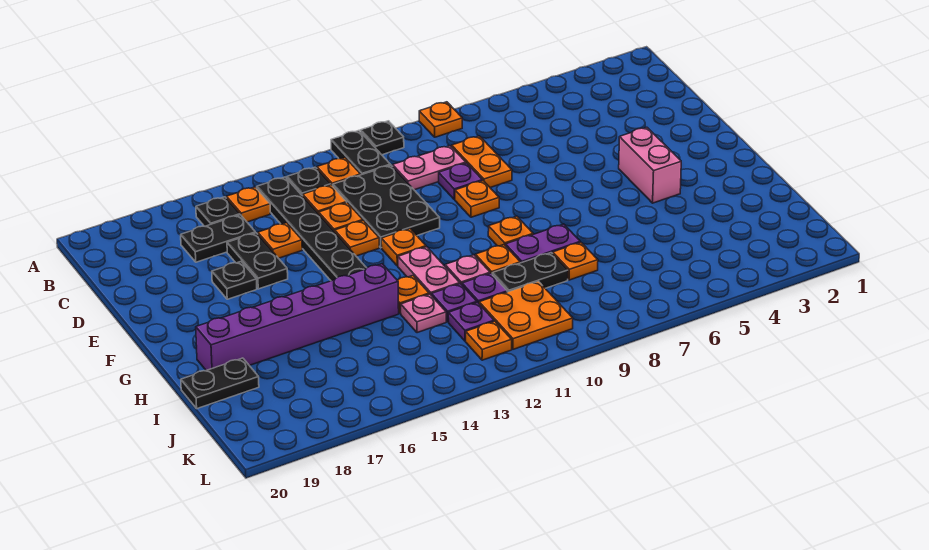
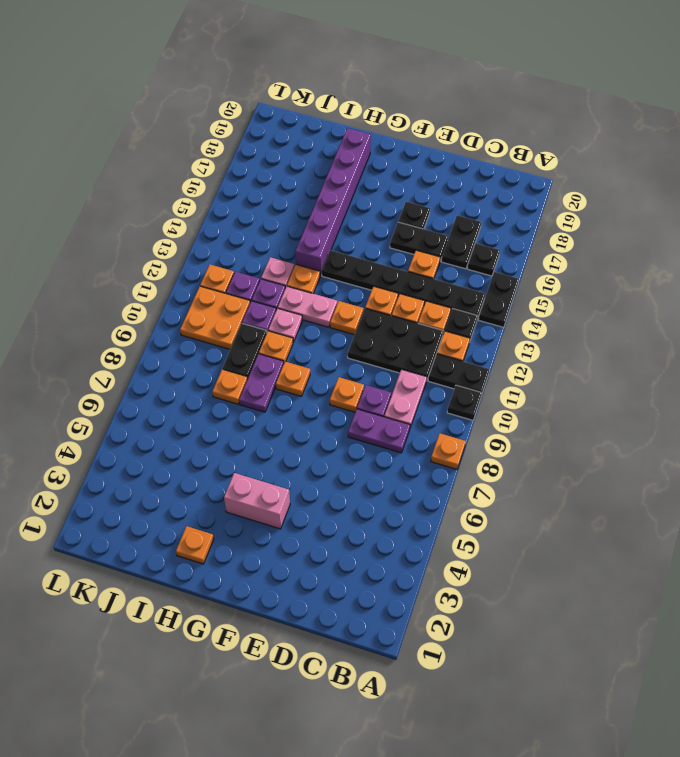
orange 1x1 plate [226,187,270,222] -> orange 1x1 plate moved to [176,526,214,564]
orange 1x2 plate [452,136,512,188] -> purple 1x2 plate [348,409,410,453]
black 1x2 plate [181,358,259,409] -> black 1x2 plate moved to [479,272,519,327]

